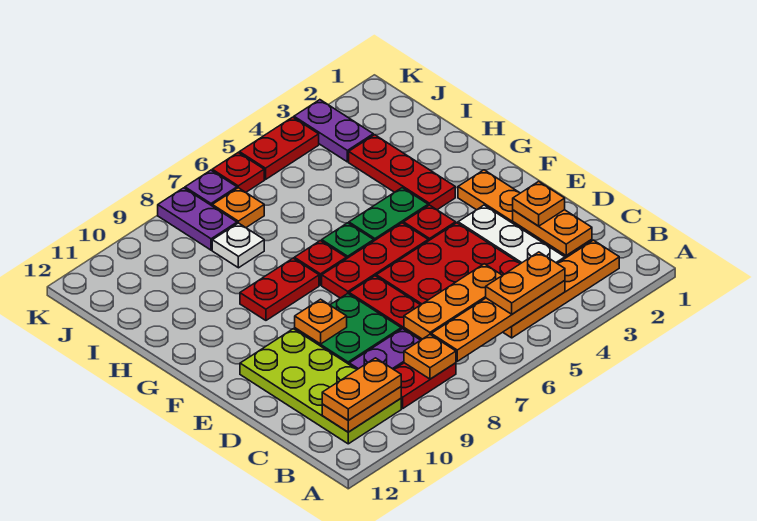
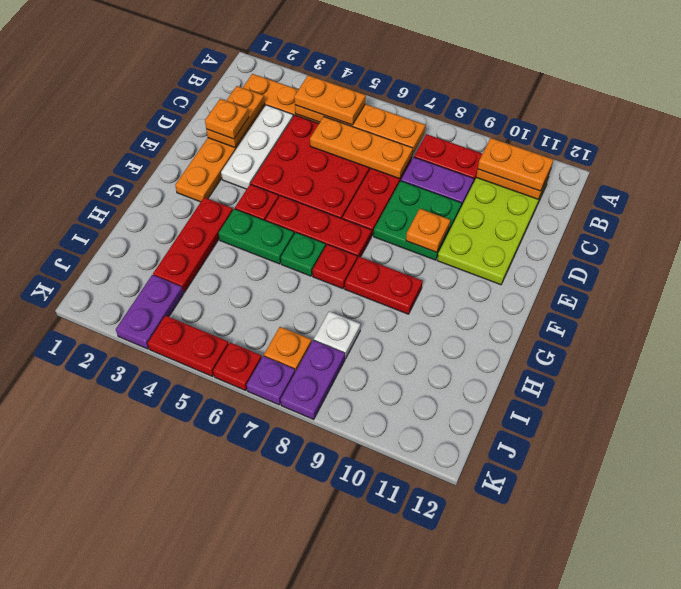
orange 1x1 plate [404,335,456,379] -> none

